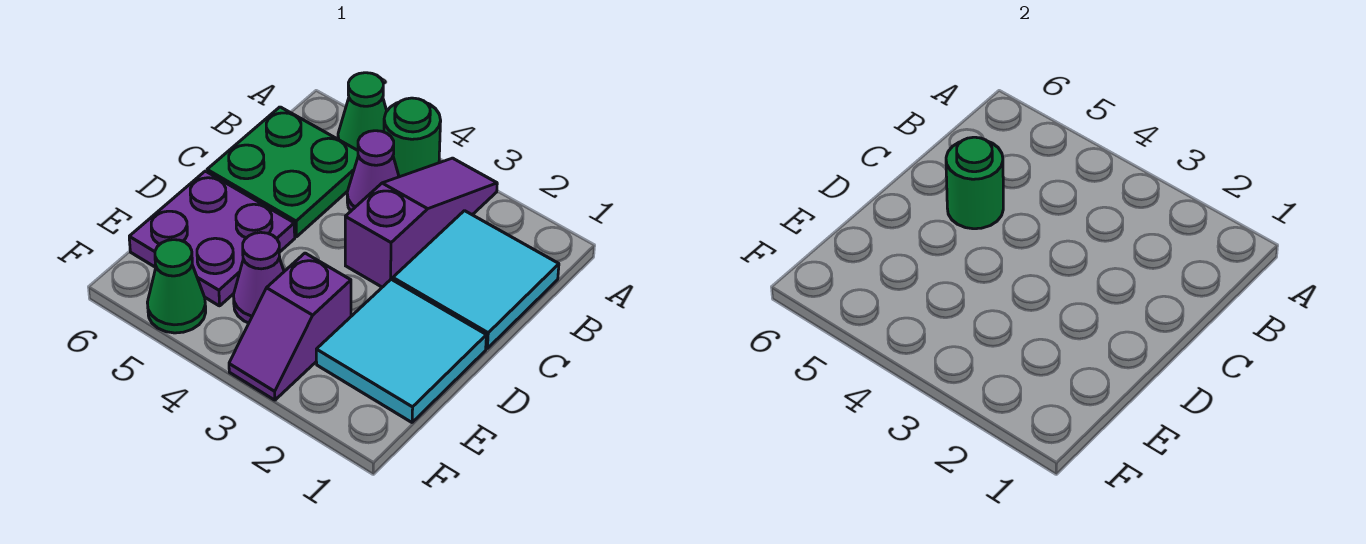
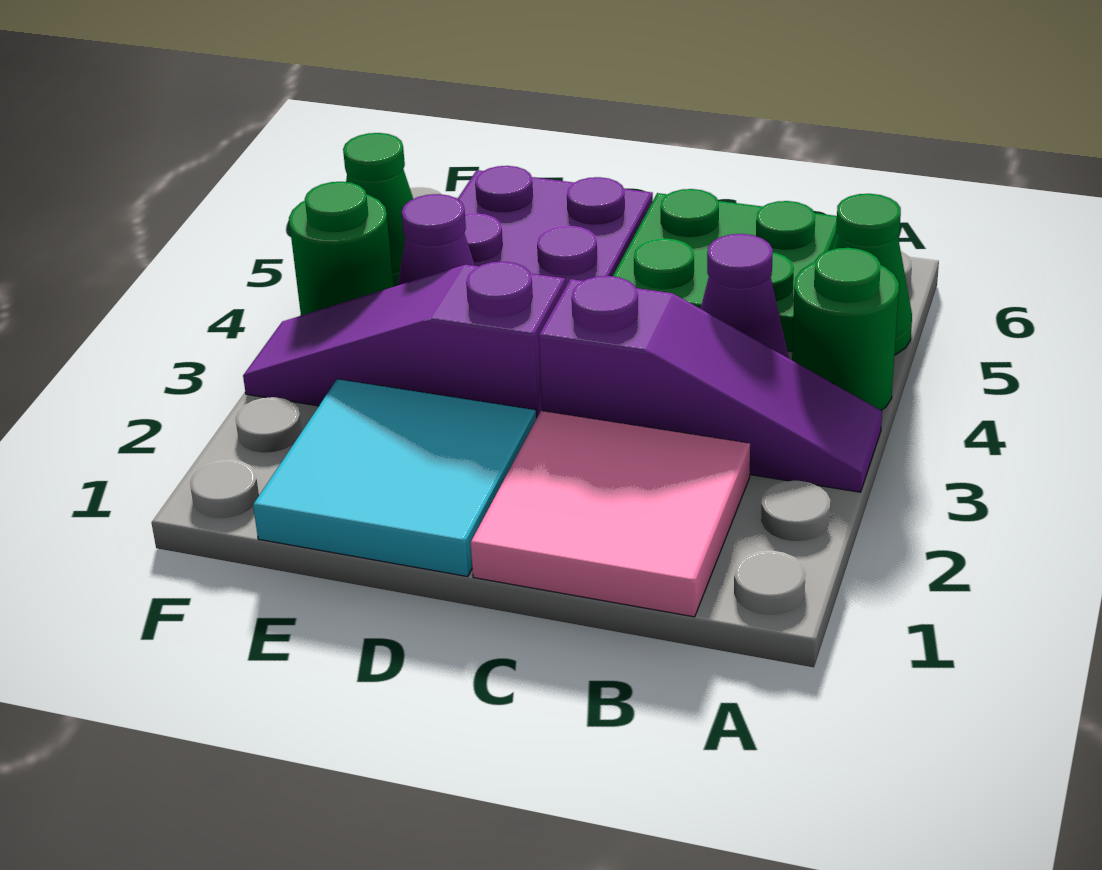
cyan 2x2 tile [393,211,559,348] -> pink 2x2 tile [471,411,750,617]
green 1x1 round brick [946,137,1003,229] -> green 1x1 round brick moved to [289,182,393,316]
purple 1x2 slope [229,253,351,400] -> purple 1x3 slope [243,262,566,419]

